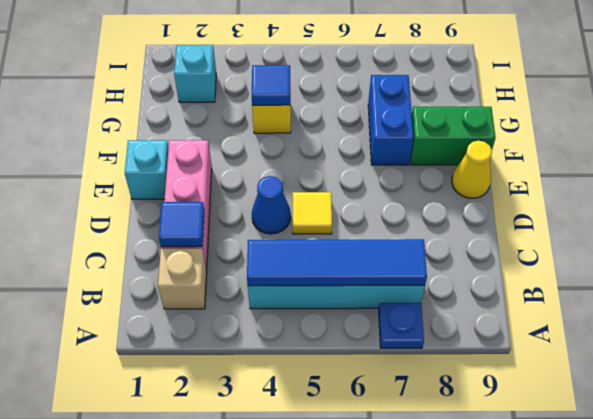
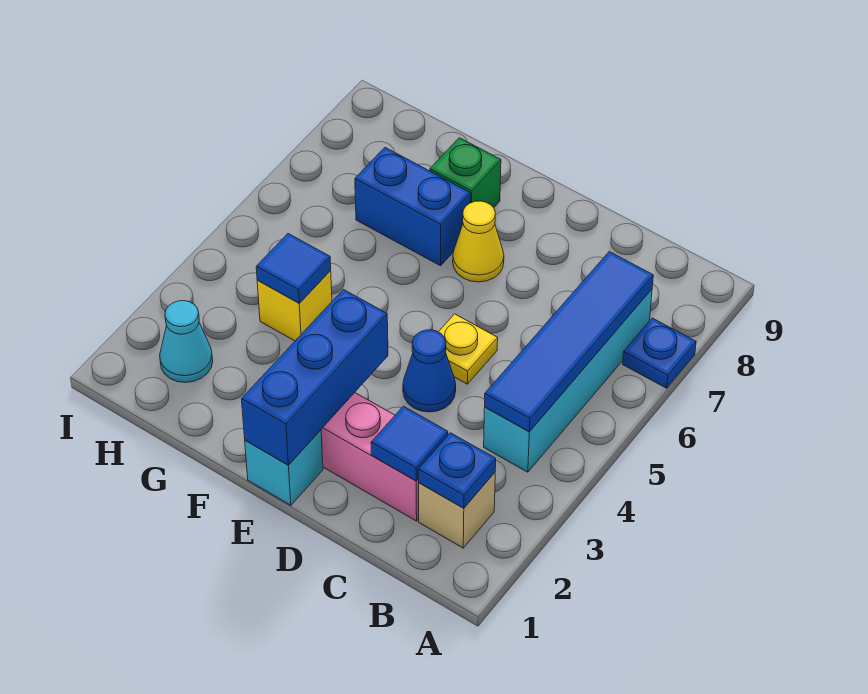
none -> blue 1x1 plate [418,433,496,508]
yellow 1x1 tile [293,192,332,234] -> yellow 1x1 plate [439,314,498,384]
none -> blue 1x3 brick [242,290,388,465]
yellow 1x1 cone [452,141,492,198] -> yellow 1x1 cone moved to [453,201,504,282]
green 1x2 brick [410,107,496,165] -> green 1x1 brick [430,138,501,208]
cyan 1x1 brick [174,45,216,102] -> cyan 1x1 cone [160,301,213,383]

